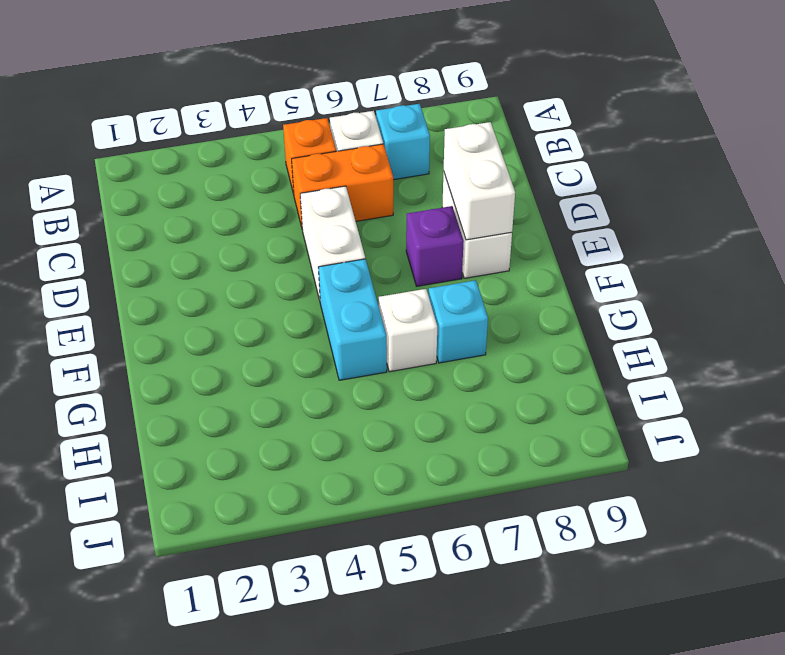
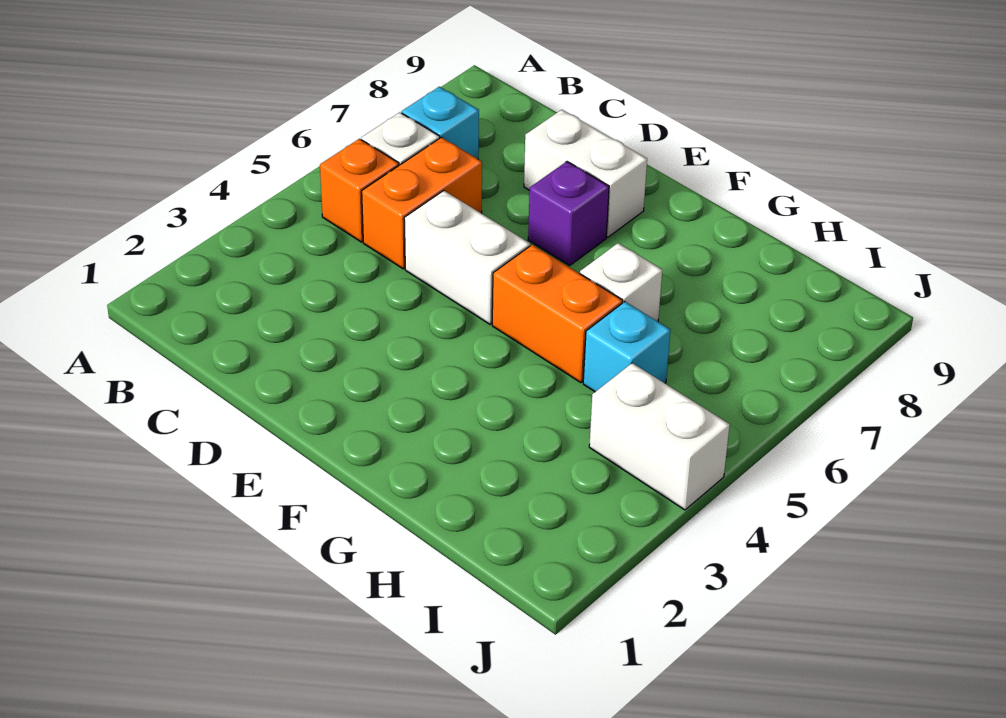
white 1x2 brick [444,122,515,240] -> white 1x2 brick moved to [589,363,730,510]
cyan 1x2 brick [318,259,387,380] -> orange 1x2 brick [492,245,623,383]
cyan 1x1 brick [429,280,488,363] -> cyan 1x1 brick moved to [583,302,670,392]

